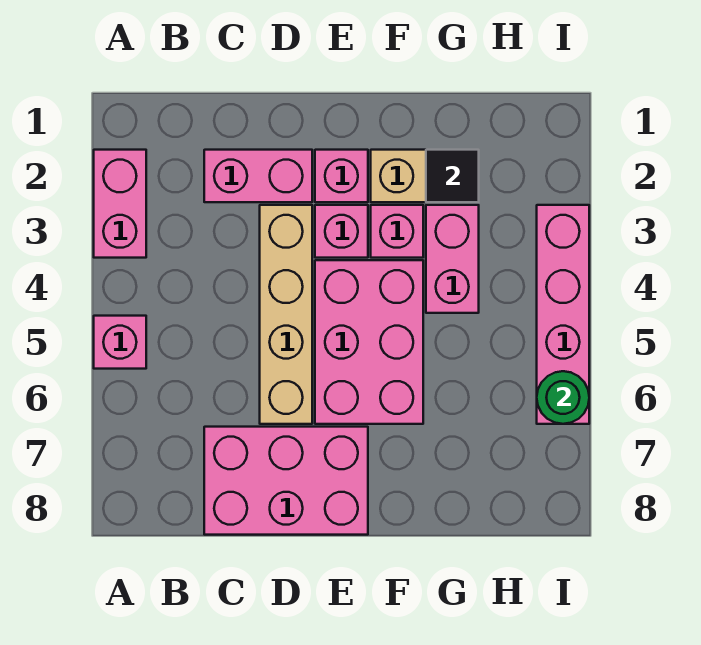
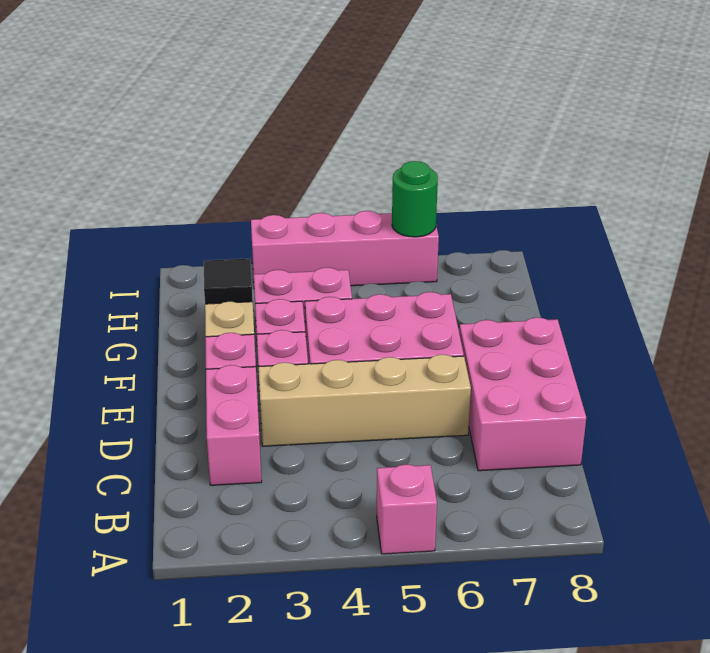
pink 1x2 brick [94,150,146,258] -> none

